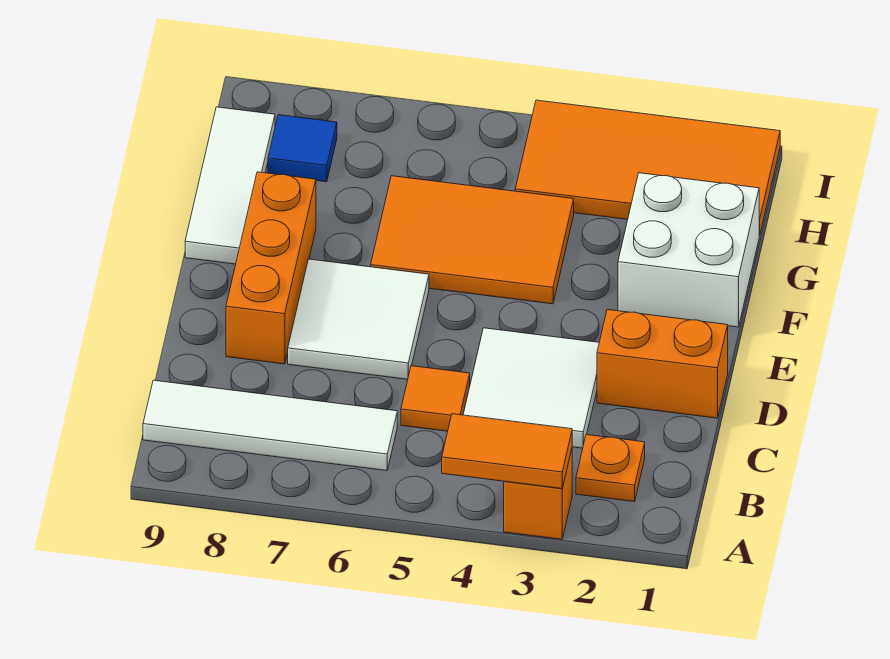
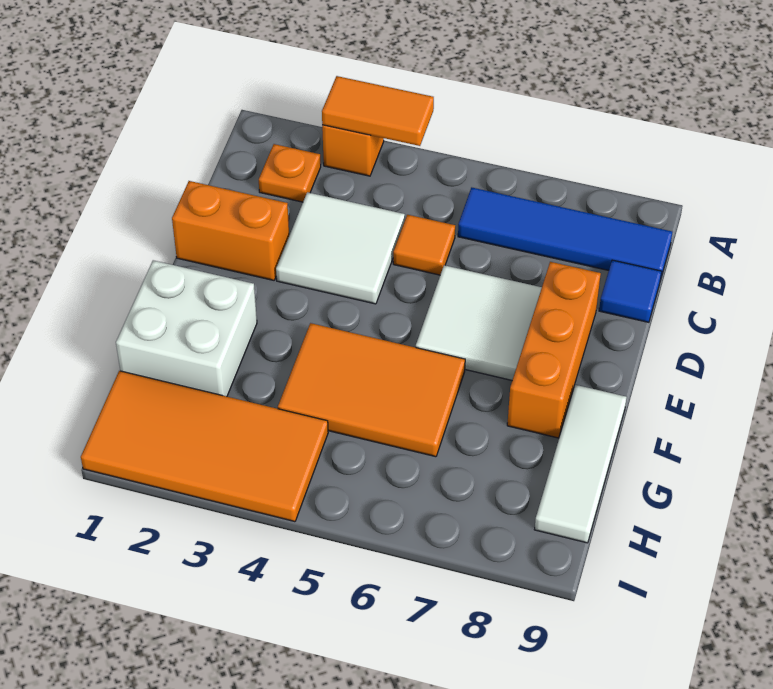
white 1x4 tile [143,380,397,471] -> blue 1x4 tile [458,187,672,281]
blue 1x1 tile [268,115,337,182] -> blue 1x1 tile moved to [599,260,662,322]

